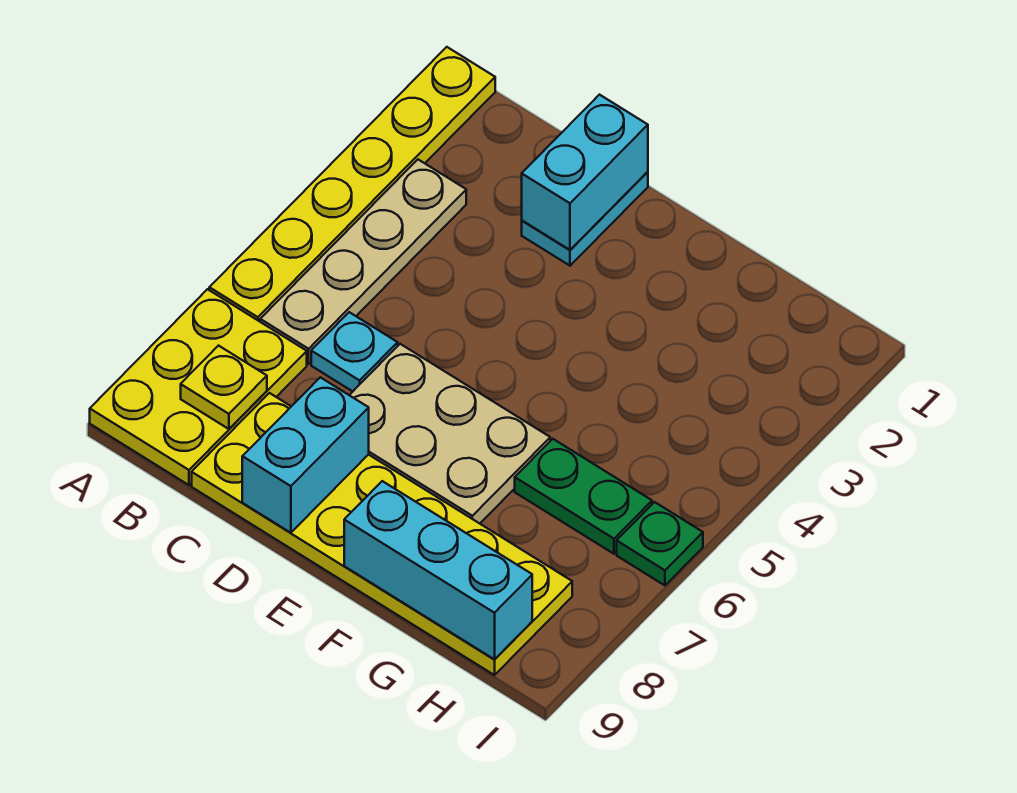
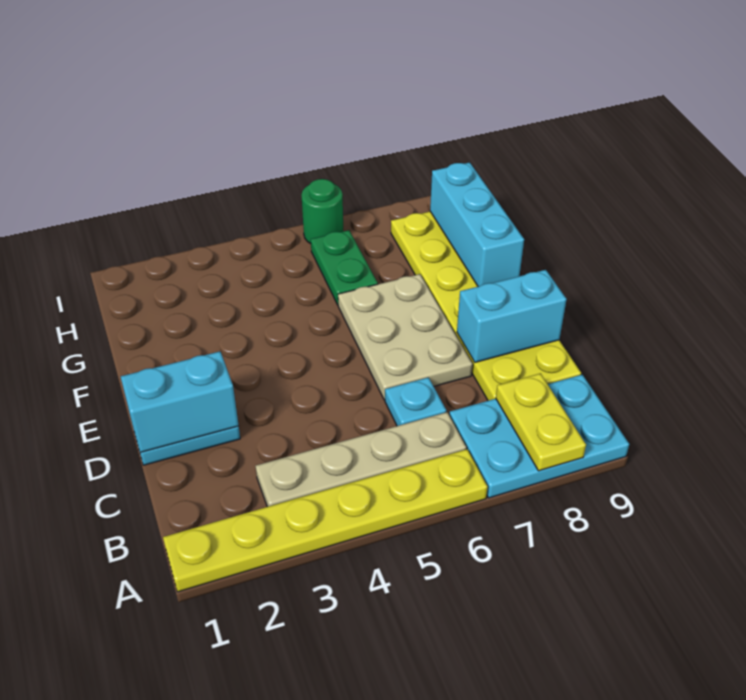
yellow 2x3 plate [90,289,307,485] -> cyan 2x3 plate [449,375,629,498]
yellow 1x1 plate [181,346,267,429] -> yellow 1x2 plate [496,373,586,471]
green 1x1 plate [617,502,703,585] -> green 1x1 round brick [301,179,343,244]

